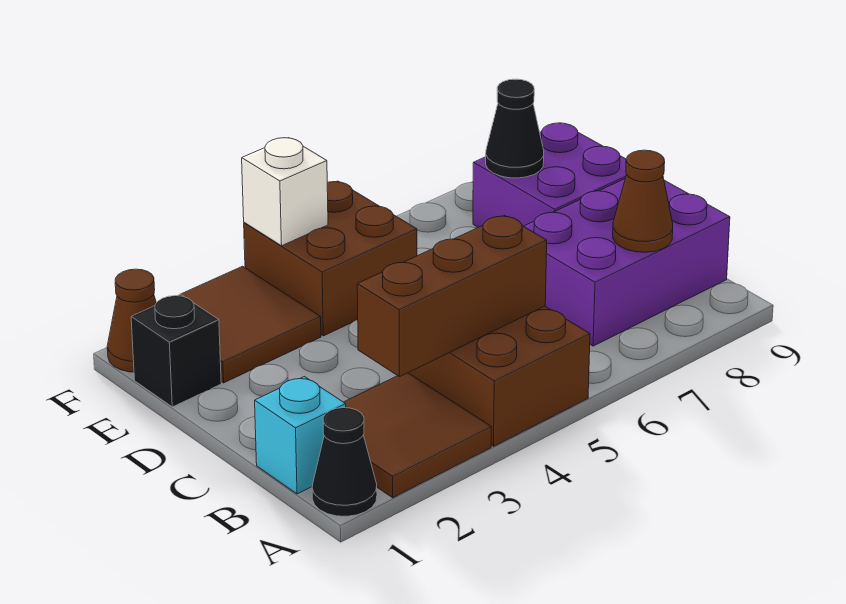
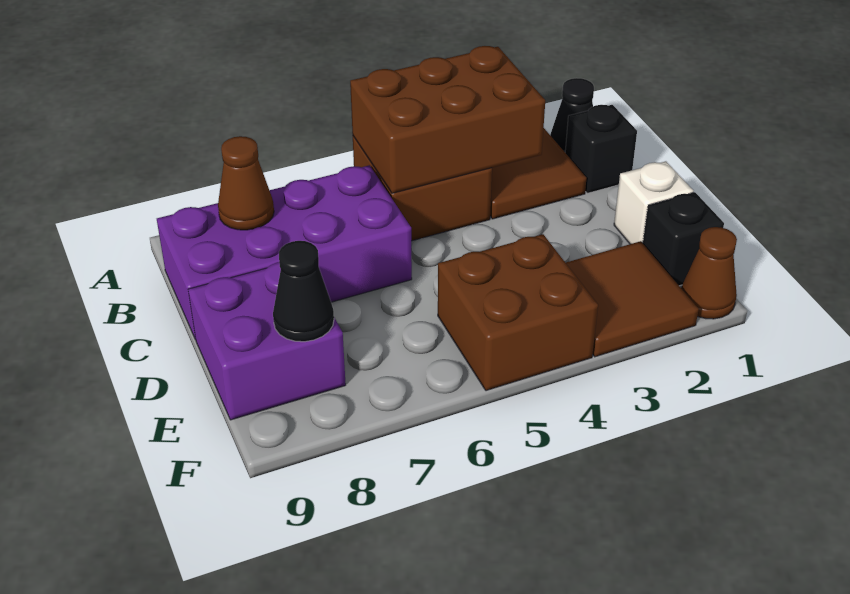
cyan 1x1 brick [255,377,346,494] -> black 1x1 brick [565,105,637,193]
brown 1x3 brick [357,215,547,377] -> brown 2x3 brick [350,46,545,193]
purple 2x3 brick [524,179,730,346] -> purple 2x4 brick [157,165,412,340]
white 1x1 brick [242,138,328,246] -> white 1x1 brick moved to [614,161,693,244]

